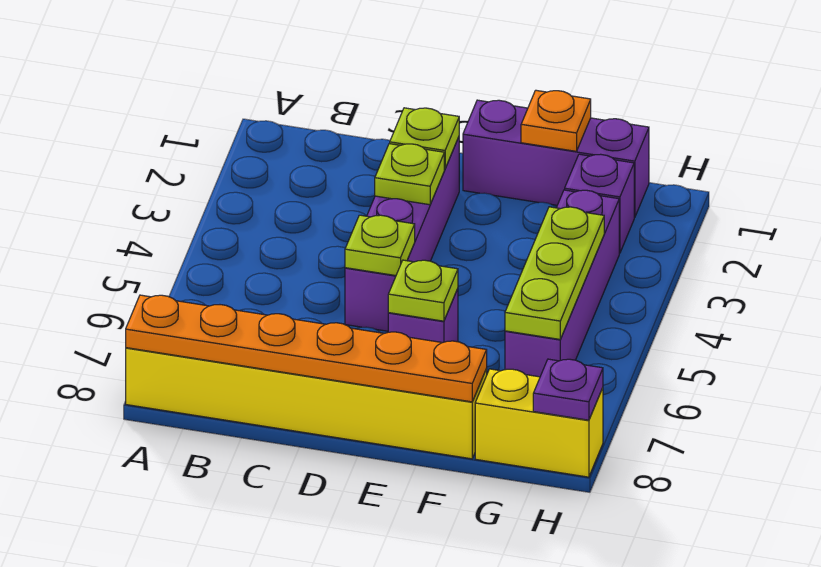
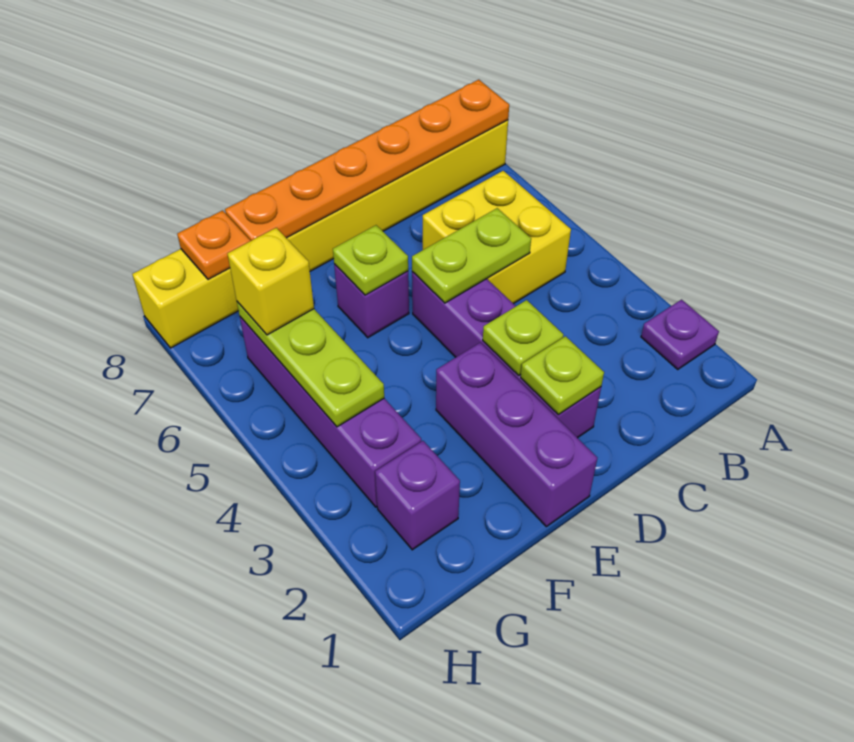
none -> yellow 2x2 brick [423,171,571,304]
lime 1x1 plate [345,215,415,276] -> lime 1x2 plate [412,208,531,303]
purple 1x3 brick [463,100,649,218] -> purple 1x3 brick turned to [436,343,597,527]
orange 1x1 plate [521,90,591,151] -> orange 1x1 plate moved to [177,211,251,279]
none -> yellow 1x1 brick [227,228,314,335]
purple 1x1 plate [533,359,603,420] -> purple 1x1 plate moved to [641,300,719,370]

